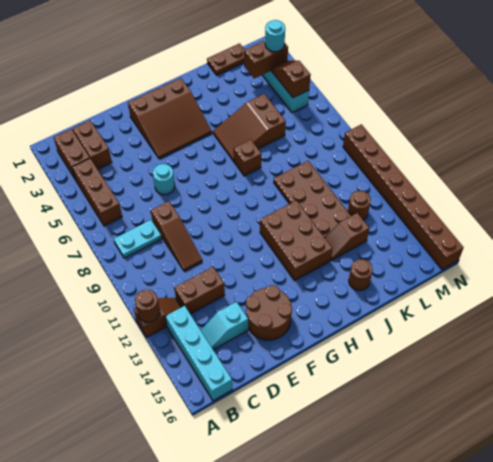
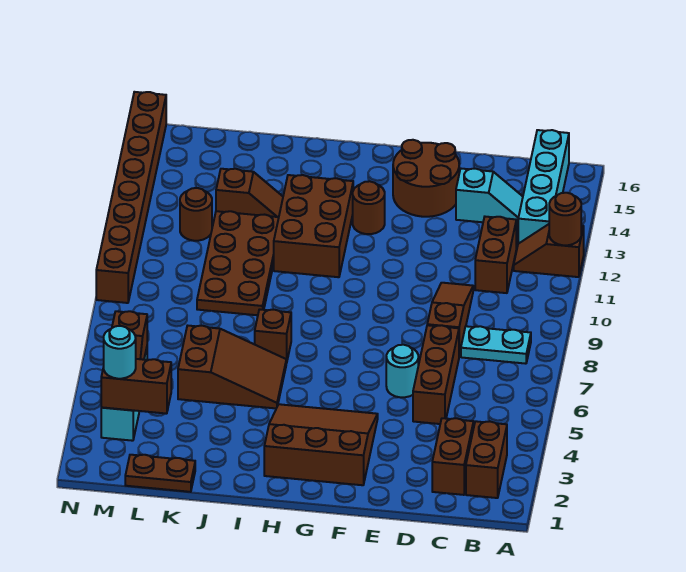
brown 1x3 brick [72,159,122,226] -> brown 1x3 brick moved to [413,325,459,424]
brown 1x2 brick [174,267,225,314] -> brown 1x2 brick turned to [475,217,516,293]
brown 1x1 round brick [349,259,373,291] -> brown 1x1 round brick moved to [353,181,385,234]

